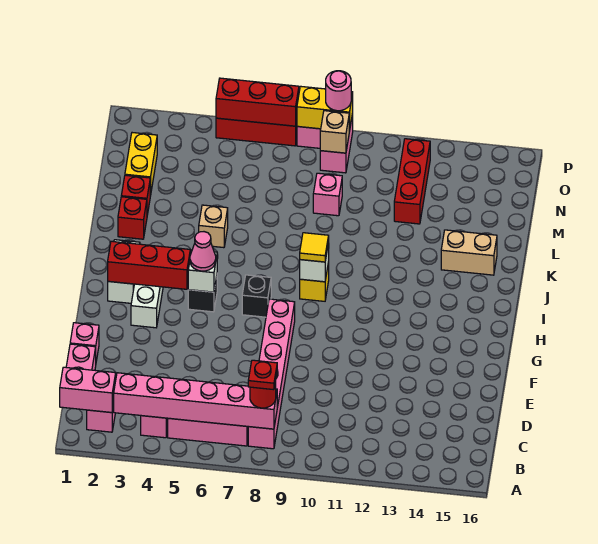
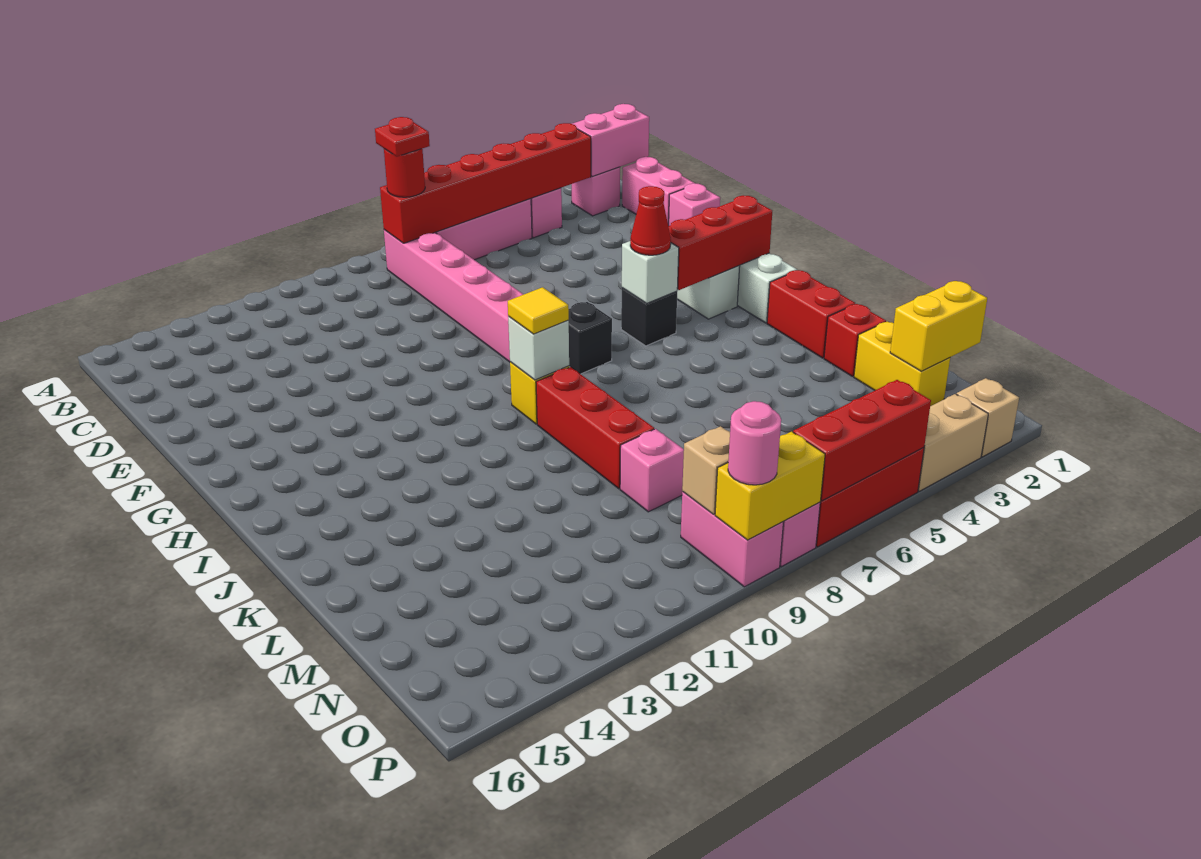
pink 1x6 brick [114,373,277,429] -> red 1x6 brick [380,123,591,243]
pink 1x1 cone [190,232,216,271] -> red 1x1 cone [630,186,671,255]
red 1x1 brick [118,197,147,239] -> red 1x2 brick [767,270,855,358]
tan 1x1 brick [199,205,228,248] -> tan 1x1 brick moved to [956,378,1019,457]
tan 1x2 brick [441,230,497,275] -> tan 1x2 brick moved to [918,394,988,491]
red 1x3 brick [394,139,430,224] -> red 1x3 brick moved to [536,367,654,489]
none -> yellow 1x2 brick [890,281,987,371]

